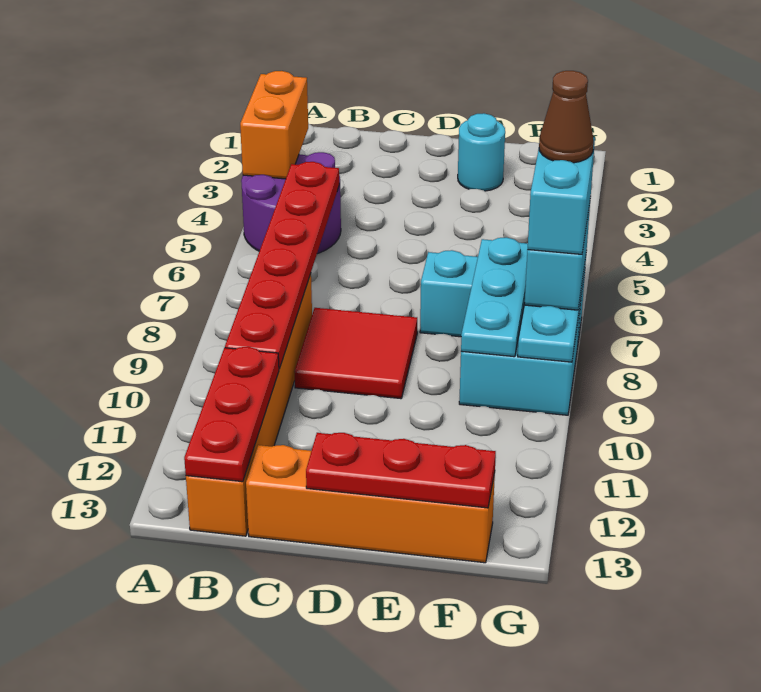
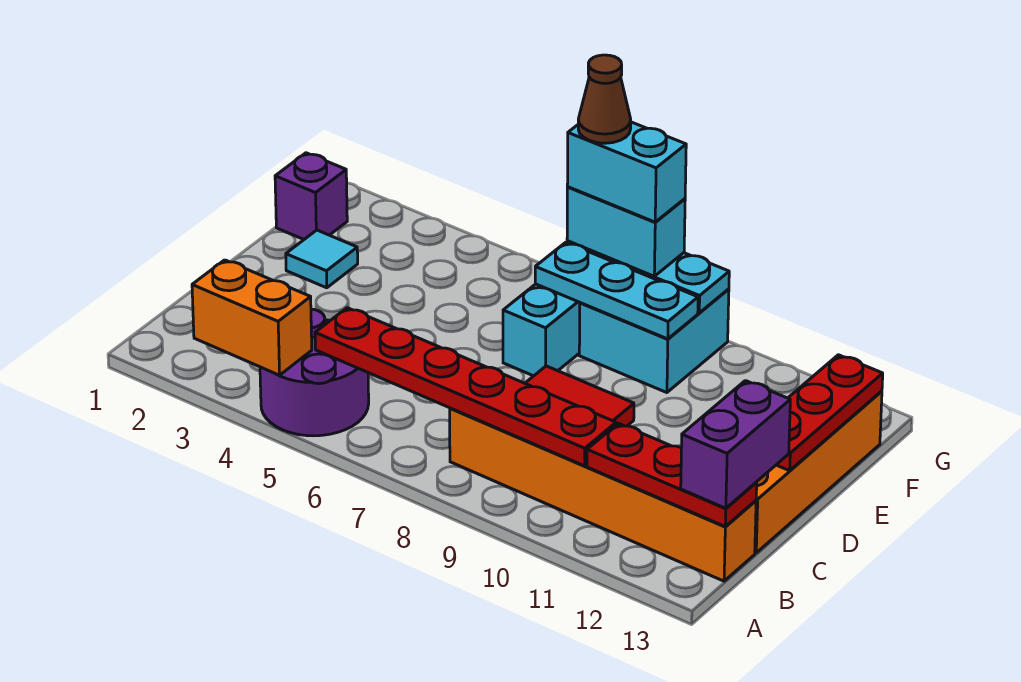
none -> purple 1x2 brick [681,381,790,508]
cyan 1x1 round brick [458,113,505,191] -> cyan 1x1 tile [286,230,358,288]
none -> purple 1x1 brick [275,153,347,239]

